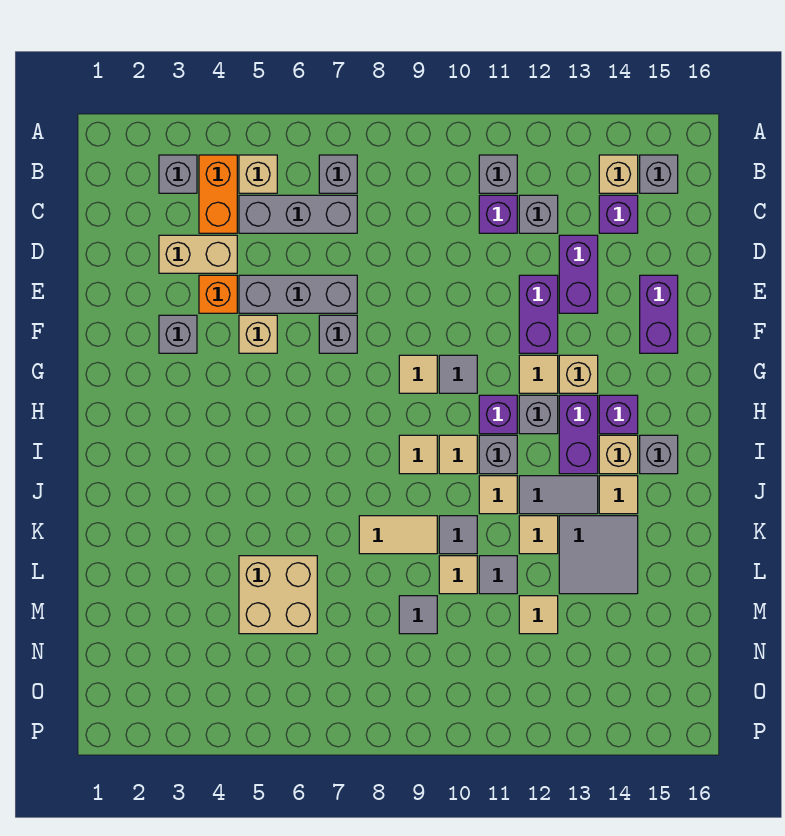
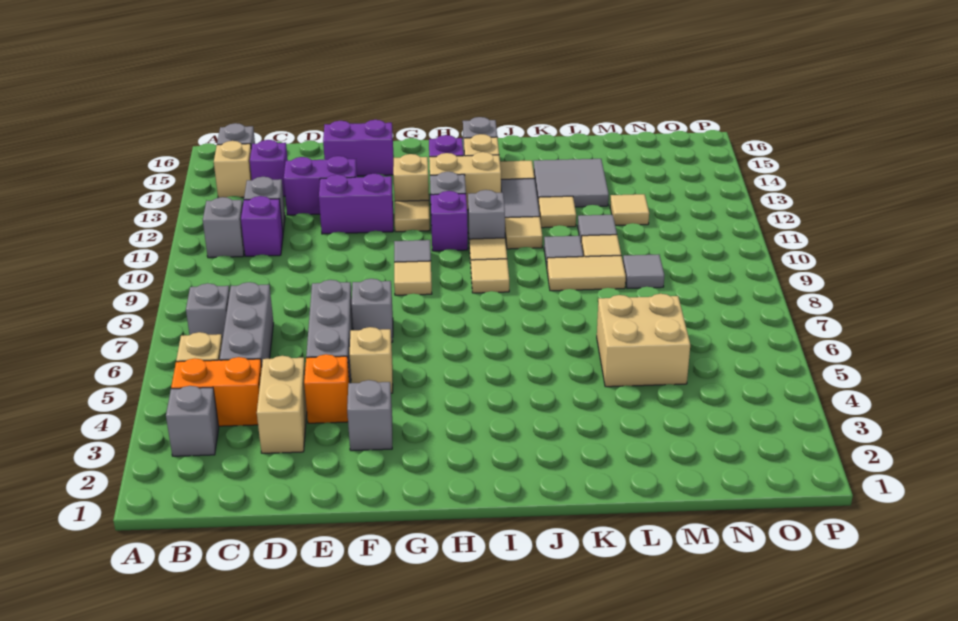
purple 1x2 brick [559,395,598,474] -> tan 1x2 brick [429,152,501,210]
tan 1x2 tile [359,516,437,554] -> tan 1x2 tile turned to [547,256,626,291]

